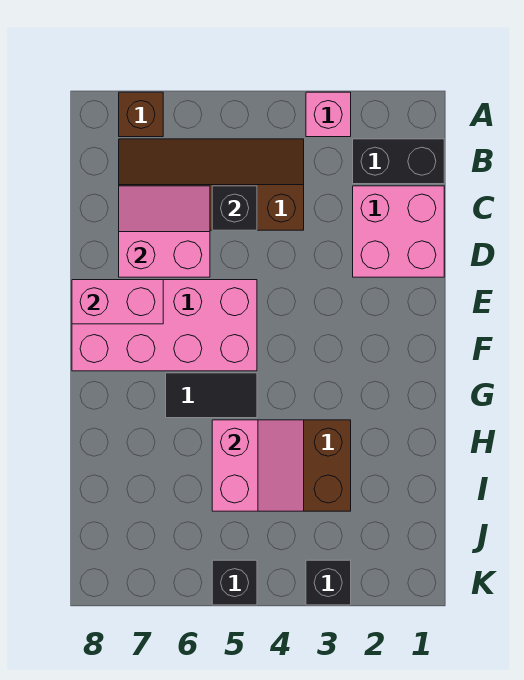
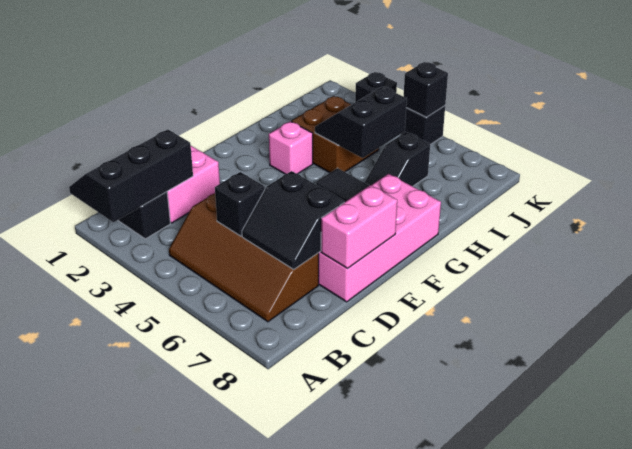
none -> black 2x3 slope [69,129,193,222]
pink 1x1 brick [306,92,351,137] -> pink 1x1 brick moved to [269,121,313,174]
brown 1x1 brick [119,92,163,137] -> none
pink 2x2 slope [119,186,210,277] -> black 2x2 slope [242,171,344,269]
pink 2x4 brick [72,280,257,371] -> pink 2x4 brick turned to [318,174,441,302]
pink 1x2 brick [72,280,163,324] -> pink 1x2 brick turned to [321,185,397,269]
pink 2x2 slope [212,420,304,511] -> black 2x2 slope [315,86,407,158]
none -> black 1x2 slope [364,132,430,186]
none -> black 1x1 brick [403,62,448,117]

